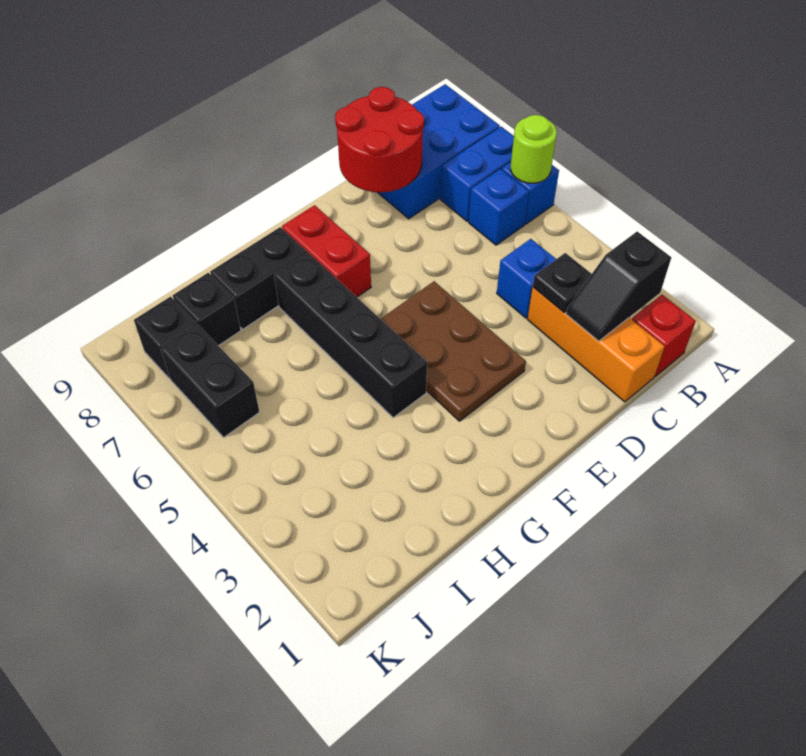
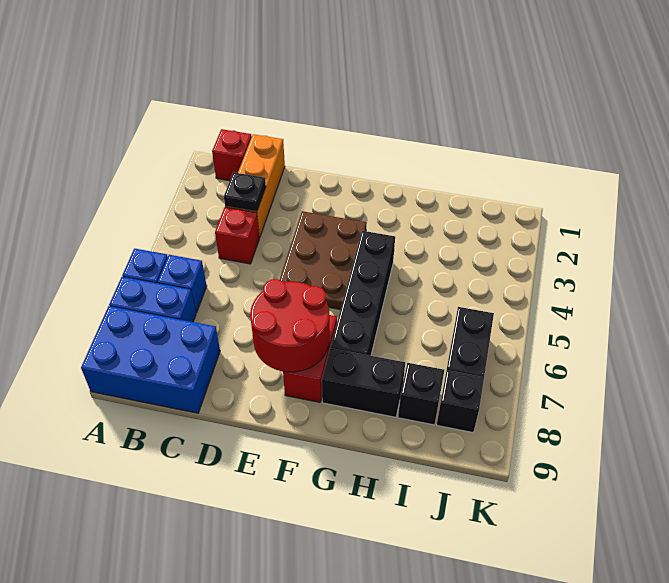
lime 1x1 round brick [511,115,557,183] -> none
black 1x2 slope [566,232,671,341] -> none
blue 1x1 brick [497,239,556,318] -> red 1x1 brick [215,207,259,264]
red 2x2 round brick [335,87,424,192] -> red 2x2 round brick moved to [250,279,329,372]

